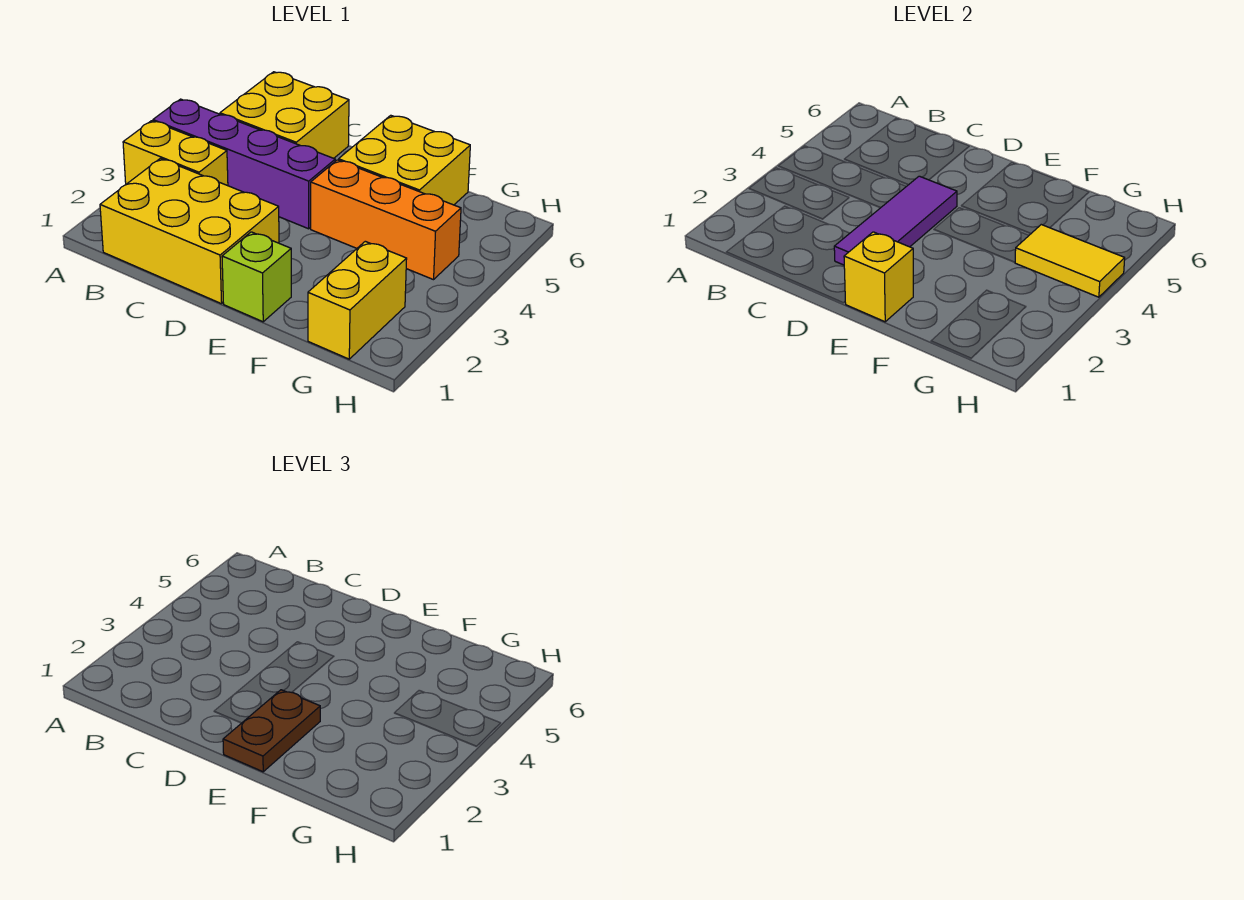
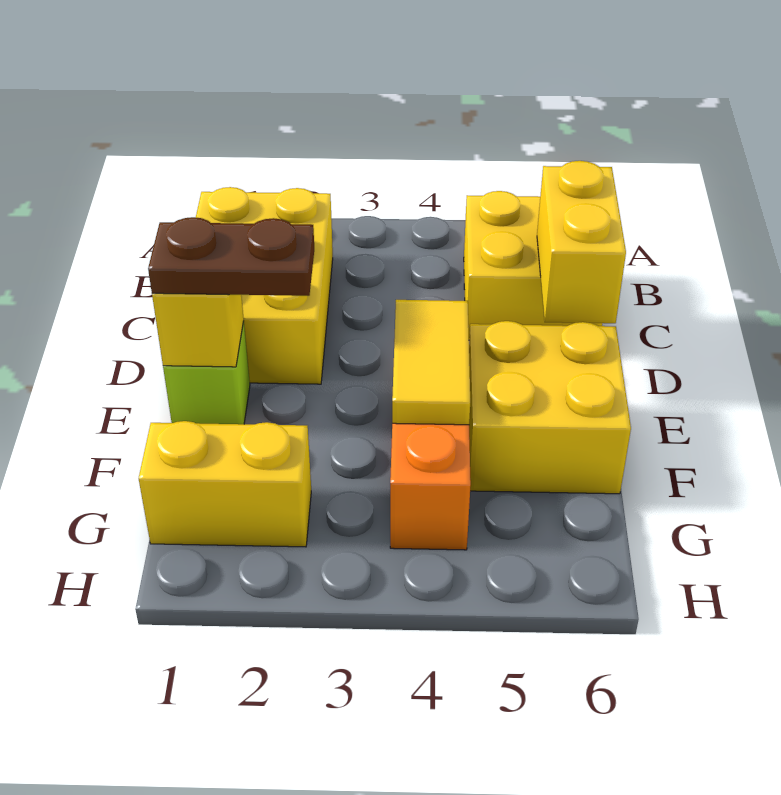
yellow 1x2 brick [123,121,228,186] -> yellow 1x2 brick moved to [537,161,626,323]
purple 1x4 brick [153,99,335,229] -> none
purple 1x3 tile [834,176,957,265] -> none
yellow 1x2 tile [1015,225,1125,297] -> yellow 1x2 tile moved to [392,300,470,425]

